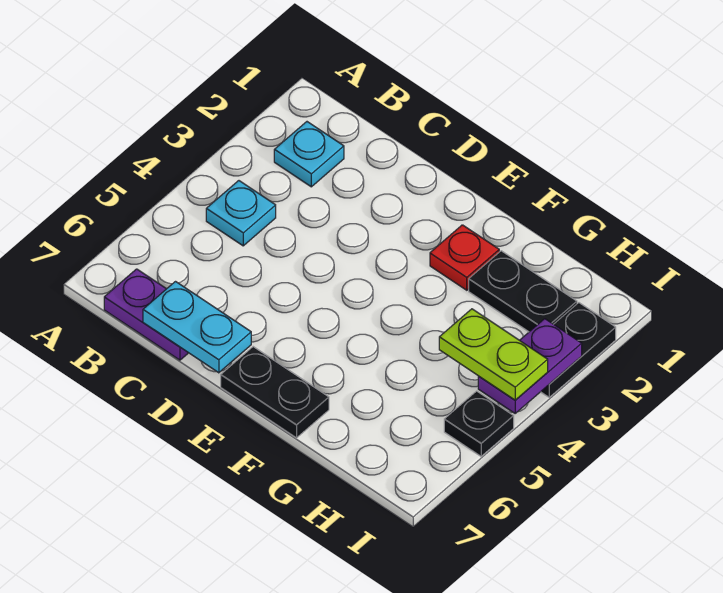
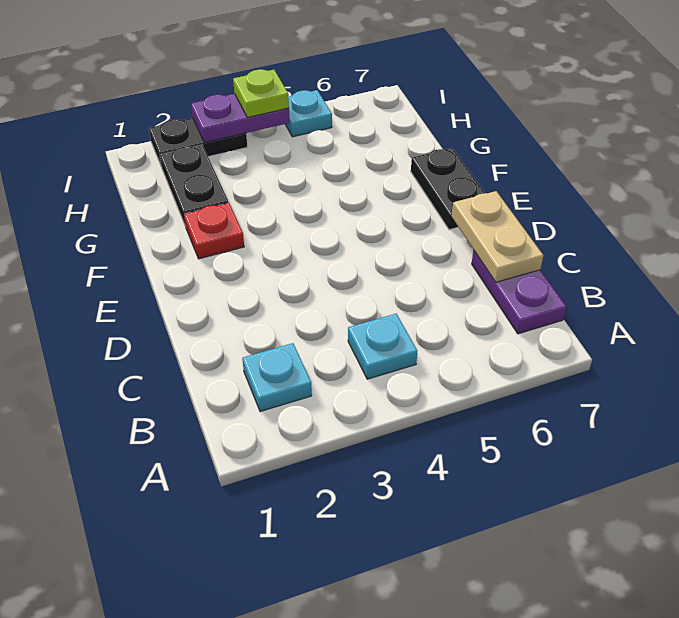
cyan 1x2 plate [143,282,251,373] -> tan 1x2 plate [452,191,543,282]
lime 1x2 plate [439,309,548,400] -> lime 1x1 plate [233,69,289,118]
black 1x1 plate [444,391,514,456] -> cyan 1x1 plate [285,90,332,137]

